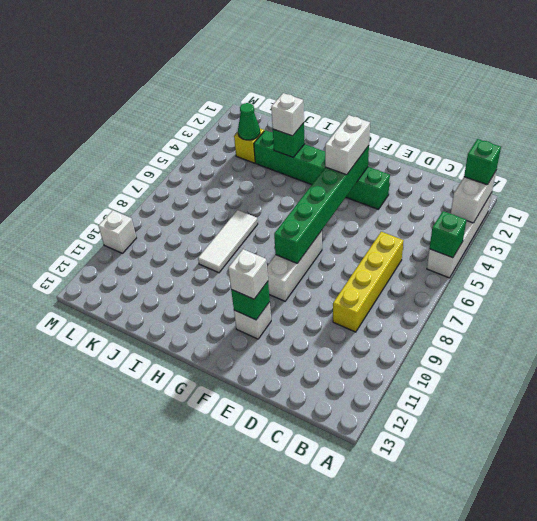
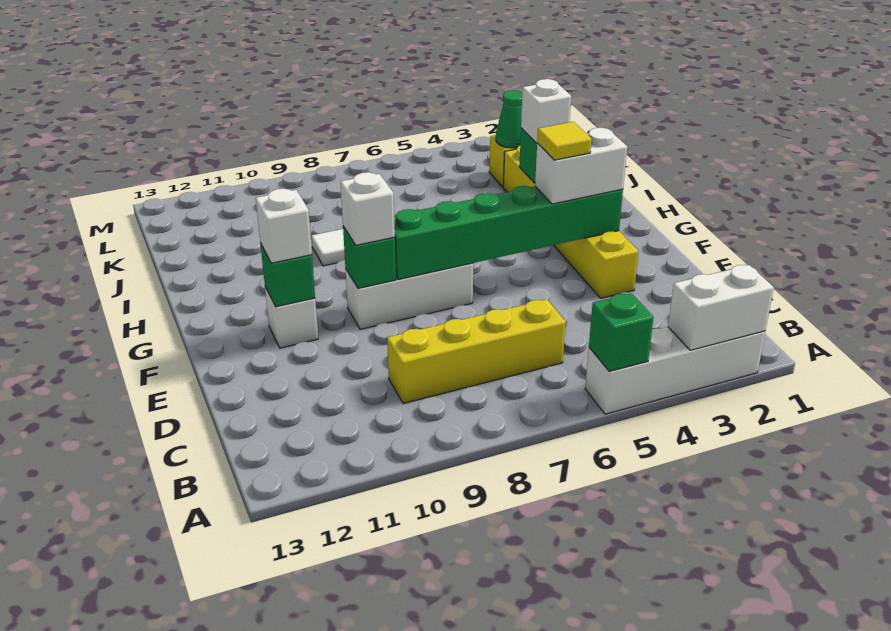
green 1x1 brick [464,139,501,185] -> green 1x1 brick moved to [343,226,396,288]
green 1x6 brick [254,130,390,209] -> yellow 1x6 brick [503,146,638,298]
none -> yellow 1x1 tile [537,122,591,160]
white 1x1 brick [99,210,136,253] -> white 1x1 brick moved to [340,172,395,245]

